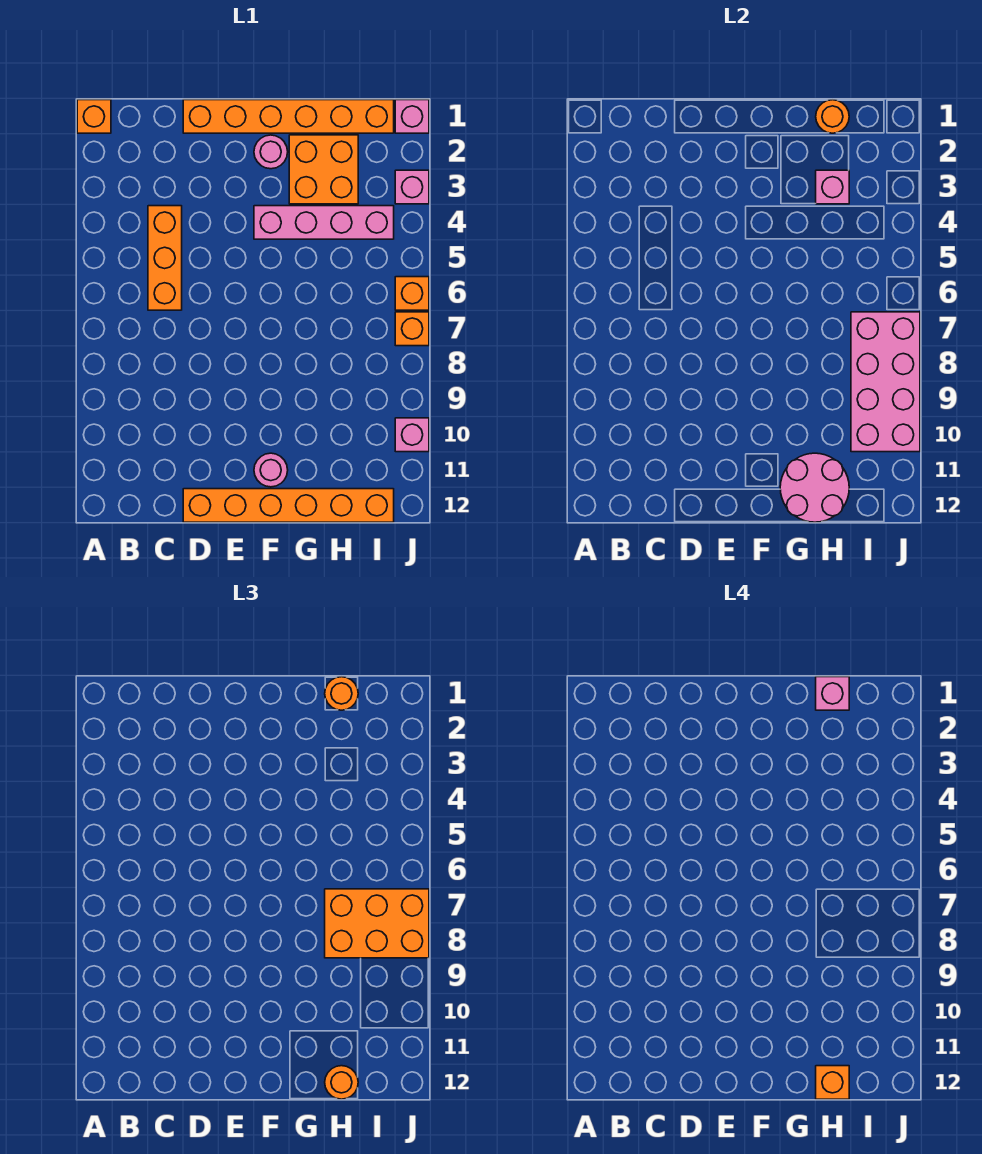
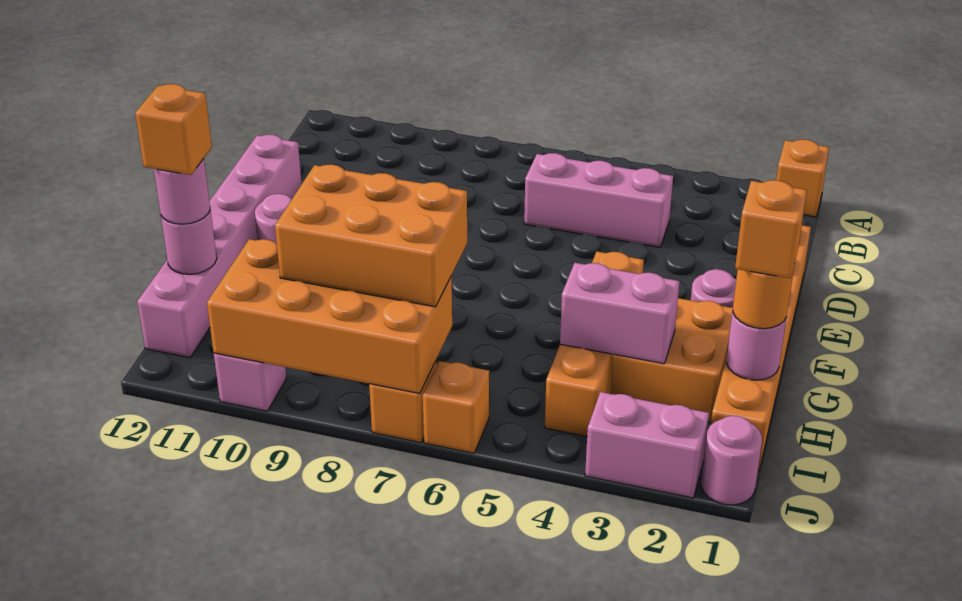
orange 1x3 brick [148,206,182,310] -> pink 1x3 brick [524,153,673,247]
orange 1x6 brick [183,489,394,522] -> pink 1x6 brick [137,135,302,358]
pink 1x4 brick [254,206,394,239] -> orange 1x4 brick [545,252,644,436]
pink 2x2 round brick [780,453,849,522] -> pink 1x1 round brick [161,210,217,274]
orange 1x1 round brick [816,100,849,133] -> pink 1x1 round brick [726,310,786,380]
pink 1x1 brick [816,677,849,710] -> orange 1x1 brick [735,180,807,278]
pink 1x1 brick [816,170,849,204] -> pink 1x2 brick [560,263,679,364]
orange 2x3 brick [325,889,429,958] -> orange 2x3 brick turned to [275,165,467,307]
orange 1x1 round brick [325,1066,358,1099] -> pink 1x1 round brick [154,159,210,224]
pink 2x4 brick [851,312,920,452] -> orange 2x4 brick [207,239,452,394]
pink 1x1 brick [395,100,429,133] -> pink 1x1 round brick [701,416,762,505]
pink 1x1 brick [395,170,429,204] -> pink 1x2 brick [585,392,709,498]

